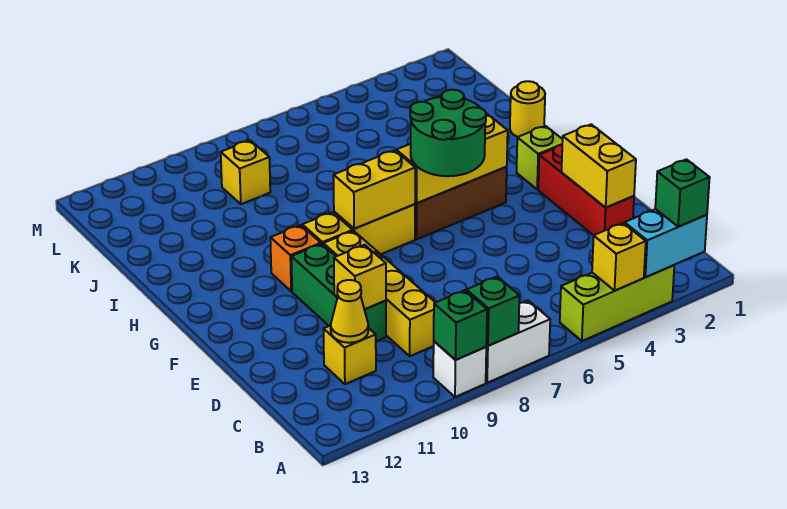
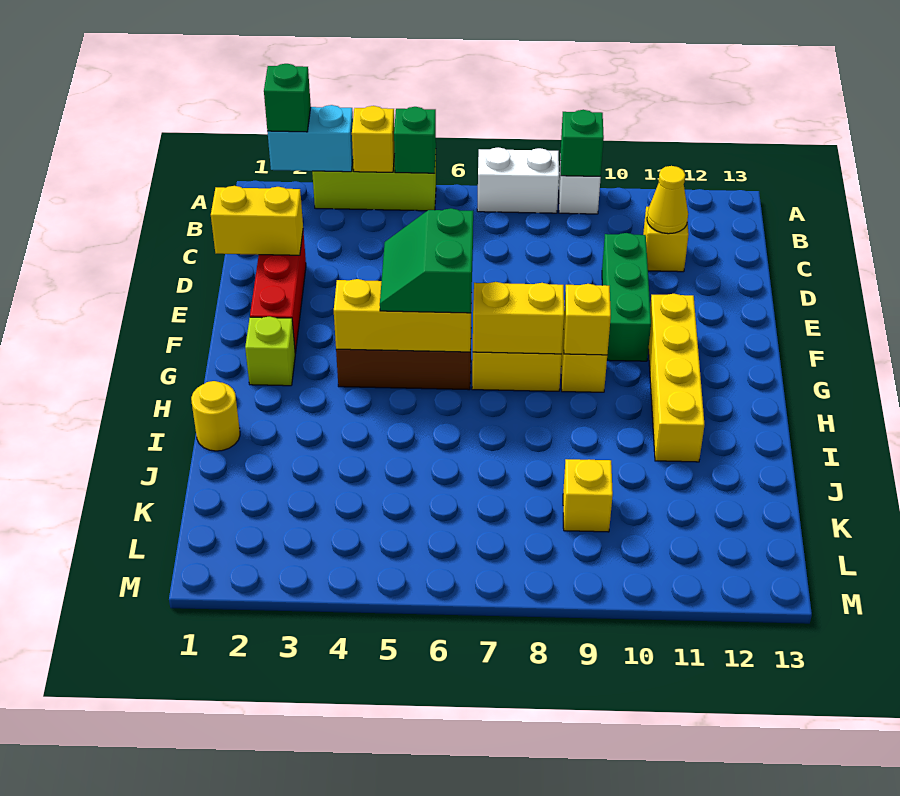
green 1x1 brick [466,277,519,346] -> green 1x1 brick moved to [394,107,436,173]
yellow 1x4 brick [323,231,435,356] -> yellow 1x4 brick moved to [648,294,705,462]
yellow 1x2 brick [561,124,636,208] -> yellow 1x2 brick turned to [211,186,303,255]
yellow 1x1 brick [334,245,386,309] -> yellow 1x1 brick moved to [563,284,611,355]
green 2x2 round brick [410,90,486,176] -> green 2x2 slope [380,208,473,313]
orange 1x1 brick [270,225,321,291] -> none

